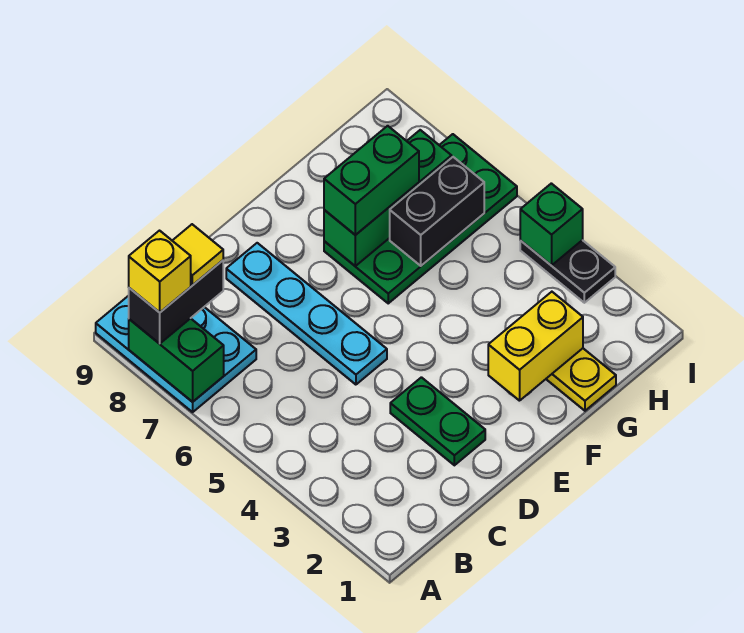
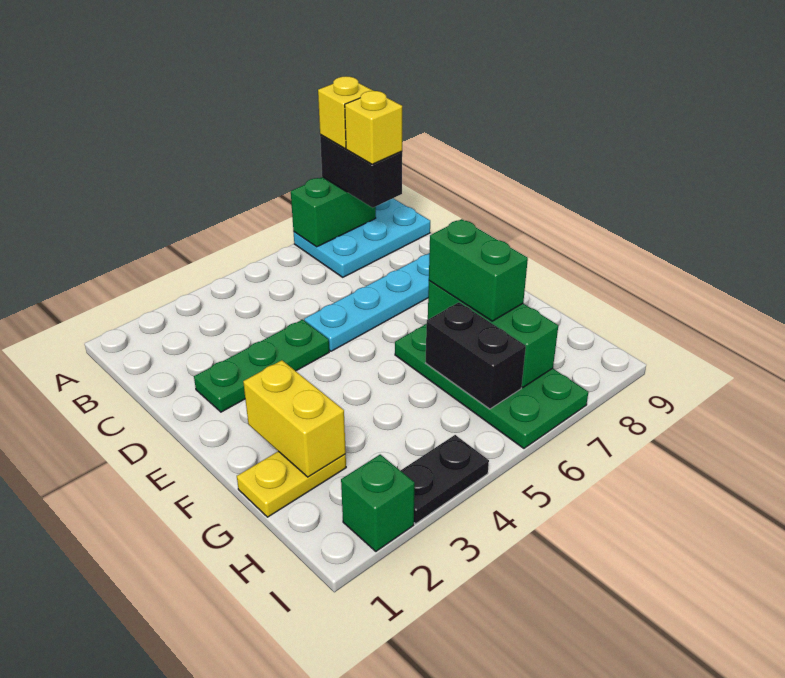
yellow 1x1 tile [172,224,223,285] -> yellow 1x1 brick [345,91,402,164]
green 1x2 plate [390,377,485,465] -> green 1x3 plate [194,320,329,412]
green 1x1 brick [520,183,583,265] -> green 1x1 brick moved to [341,454,415,551]

